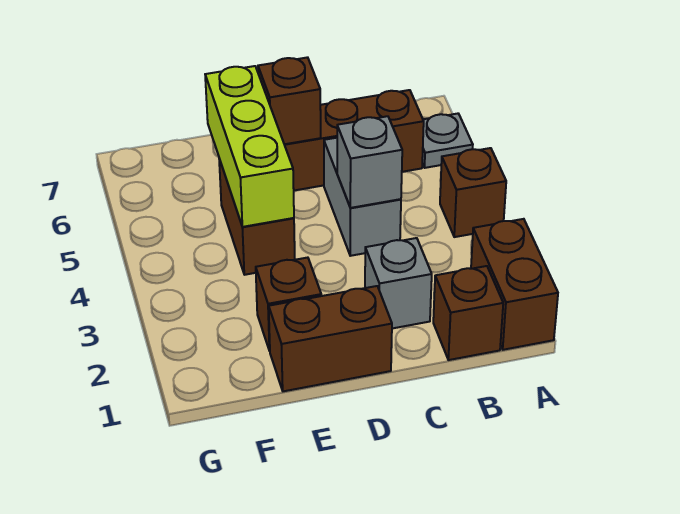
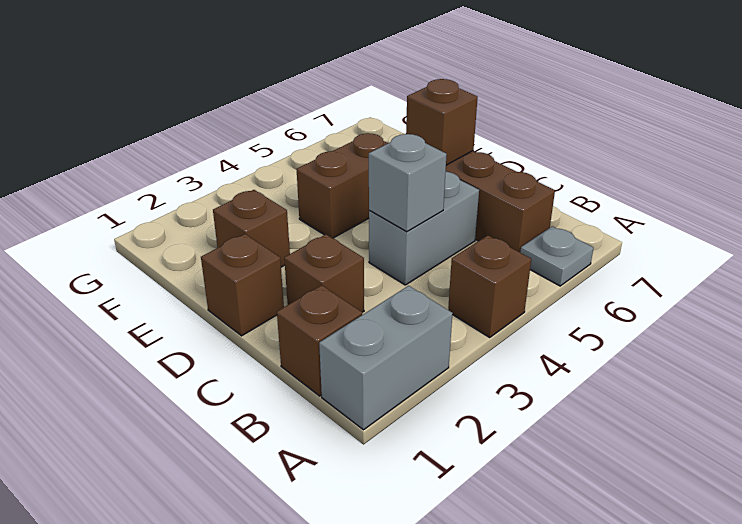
brown 1x2 brick [471,219,558,350] -> grey 1x2 brick [319,286,452,430]
grey 1x1 brick [365,238,432,328] -> brown 1x1 brick [284,234,364,312]
brown 1x2 brick [269,286,392,391] -> brown 1x1 brick [201,234,284,336]
lime 1x3 brick [205,66,294,227] -> none

